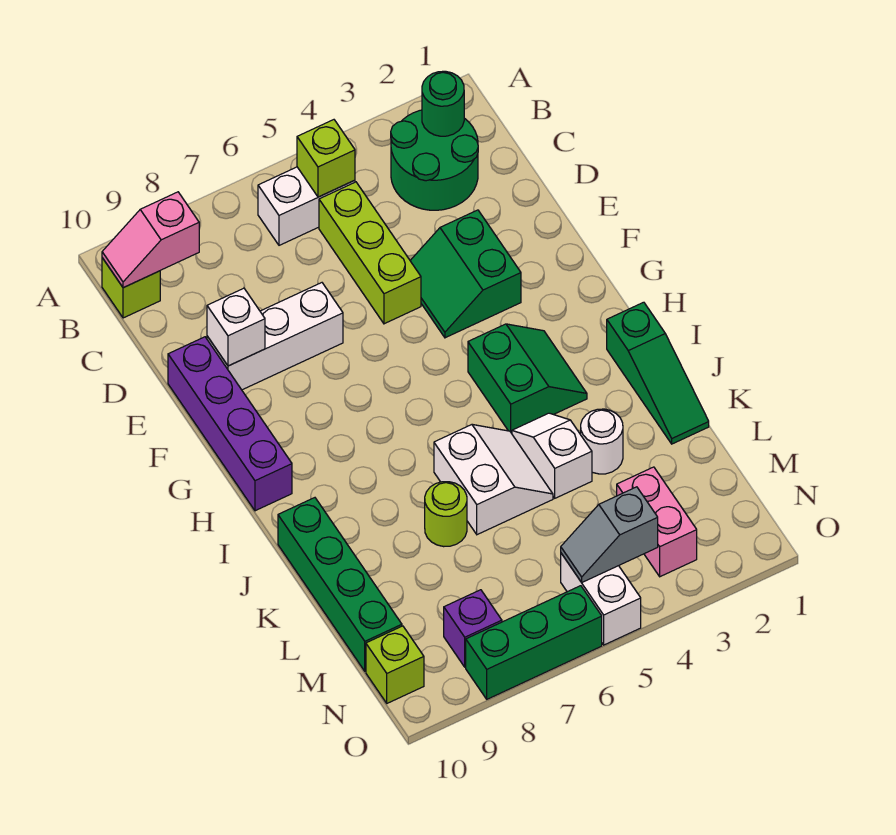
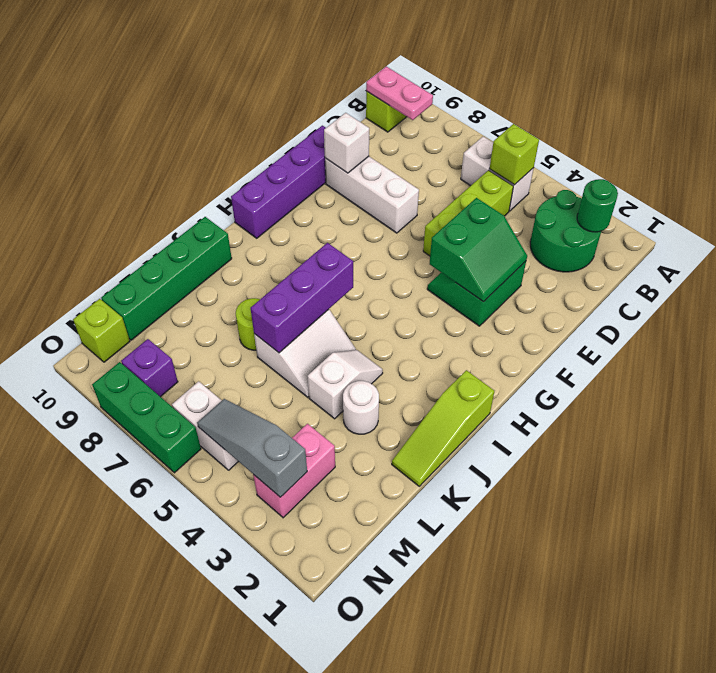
pink 1x2 slope [102,192,199,288] -> pink 1x2 plate [366,66,433,120]
green 2x2 slope [468,324,587,433] -> green 2x2 slope moved to [430,198,527,302]
green 1x3 slope [607,302,709,444] -> lime 1x3 slope [392,370,494,486]
none -> purple 1x3 brick [251,243,353,353]
grey 1x2 slope [561,487,658,582] -> grey 1x3 slope [197,399,307,497]
white 1x2 brick [561,553,641,645] -> white 1x2 brick turned to [172,381,239,470]

